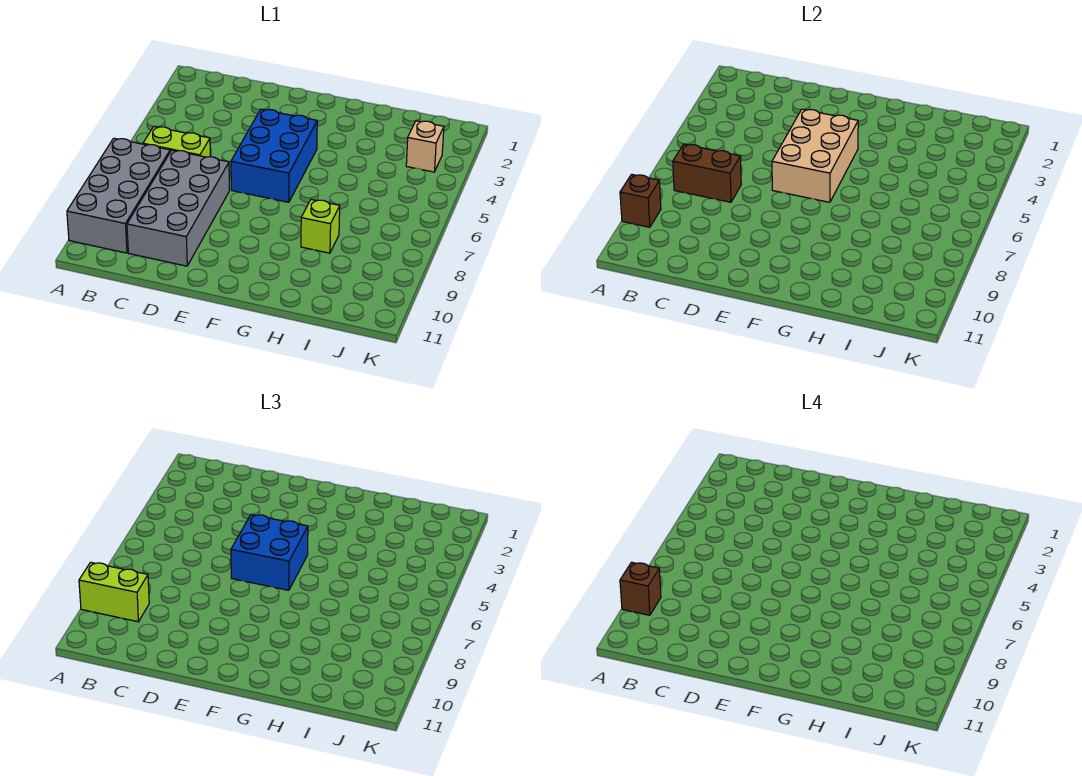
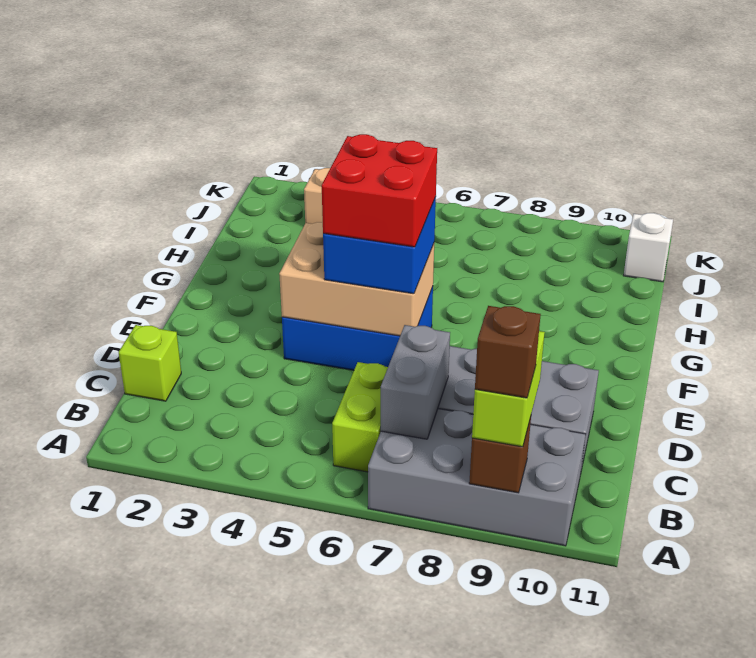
brown 1x2 brick [673,144,741,202] -> grey 1x2 brick [381,325,450,439]
none -> red 2x2 brick [322,134,437,247]
lime 1x1 brick [301,200,340,253] -> lime 1x1 brick moved to [119,325,181,401]
none -> white 1x1 brick [624,213,673,282]

